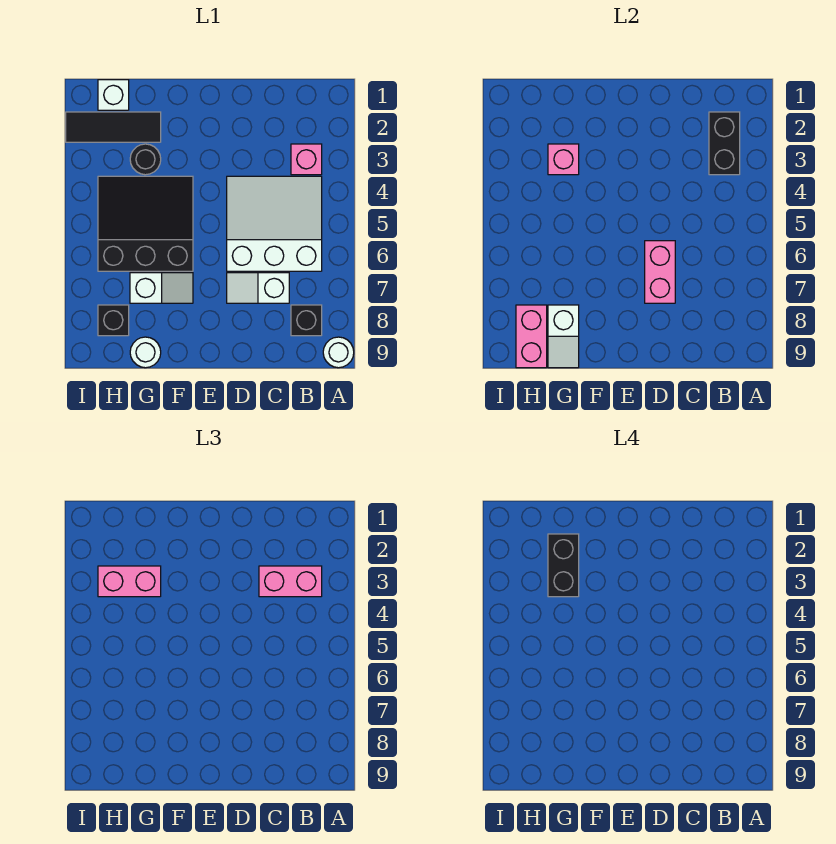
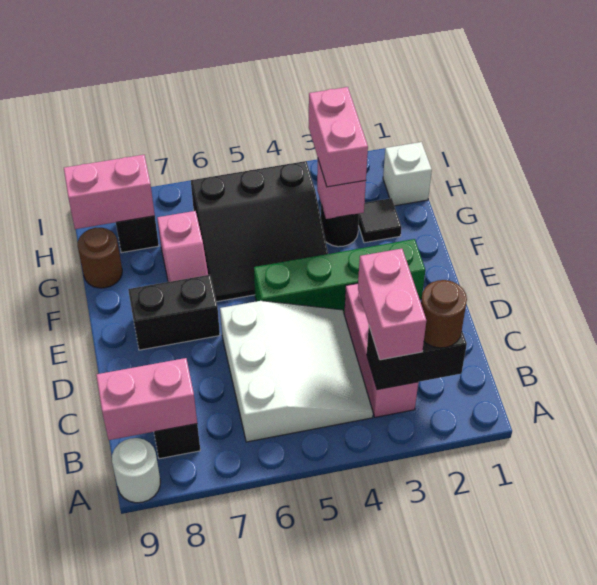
none -> brown 1x1 round brick [421,280,467,348]
pink 1x1 brick [291,144,322,175] -> pink 1x3 brick [344,283,418,417]
white 1x2 slope [227,273,289,303] -> none
pink 1x2 brick [645,241,675,303] -> pink 1x2 brick moved to [96,358,197,440]
none -> green 1x4 brick [254,239,425,313]
black 3x3 slope [98,176,193,271] -> black 3x3 slope turned to [191,161,328,302]
white 1x2 slope [130,273,193,303] -> pink 1x2 slope [157,211,208,282]
black 1x3 tile [66,112,161,142] -> black 1x1 tile [358,198,401,243]
black 1x2 brick [548,534,579,597] -> black 1x2 brick moved to [128,275,220,350]
white 1x2 slope [548,305,579,368] -> none
white 1x1 round brick [130,337,161,368] -> brown 1x1 round brick [78,228,122,288]

